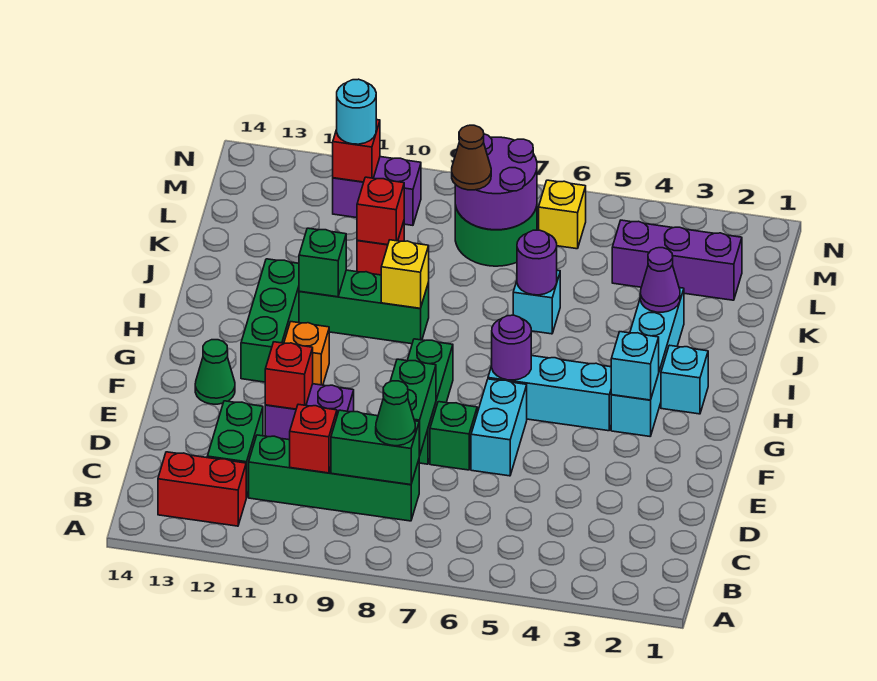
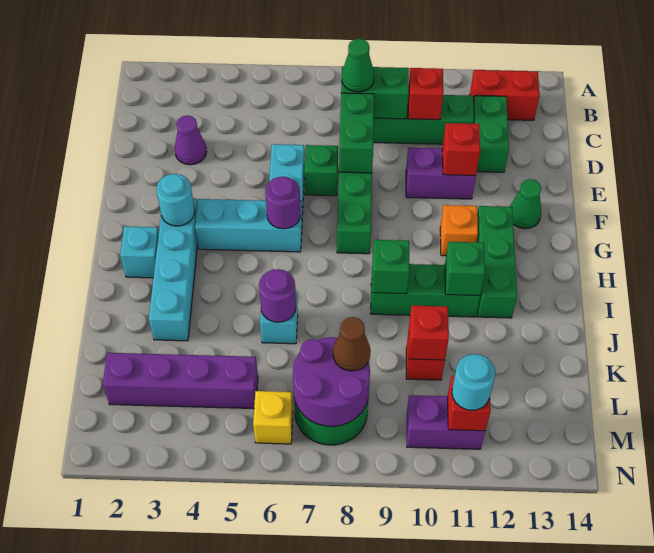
cyan 1x1 brick [611,332,659,400] -> cyan 1x1 round brick [156,174,195,226]
yellow 1x1 brick [381,240,429,308] -> green 1x1 brick [372,240,409,294]
purple 1x1 cone [640,248,680,312] -> purple 1x1 cone moved to [175,115,207,165]
purple 1x3 brick [612,220,742,300] -> purple 1x4 brick [103,353,258,408]

